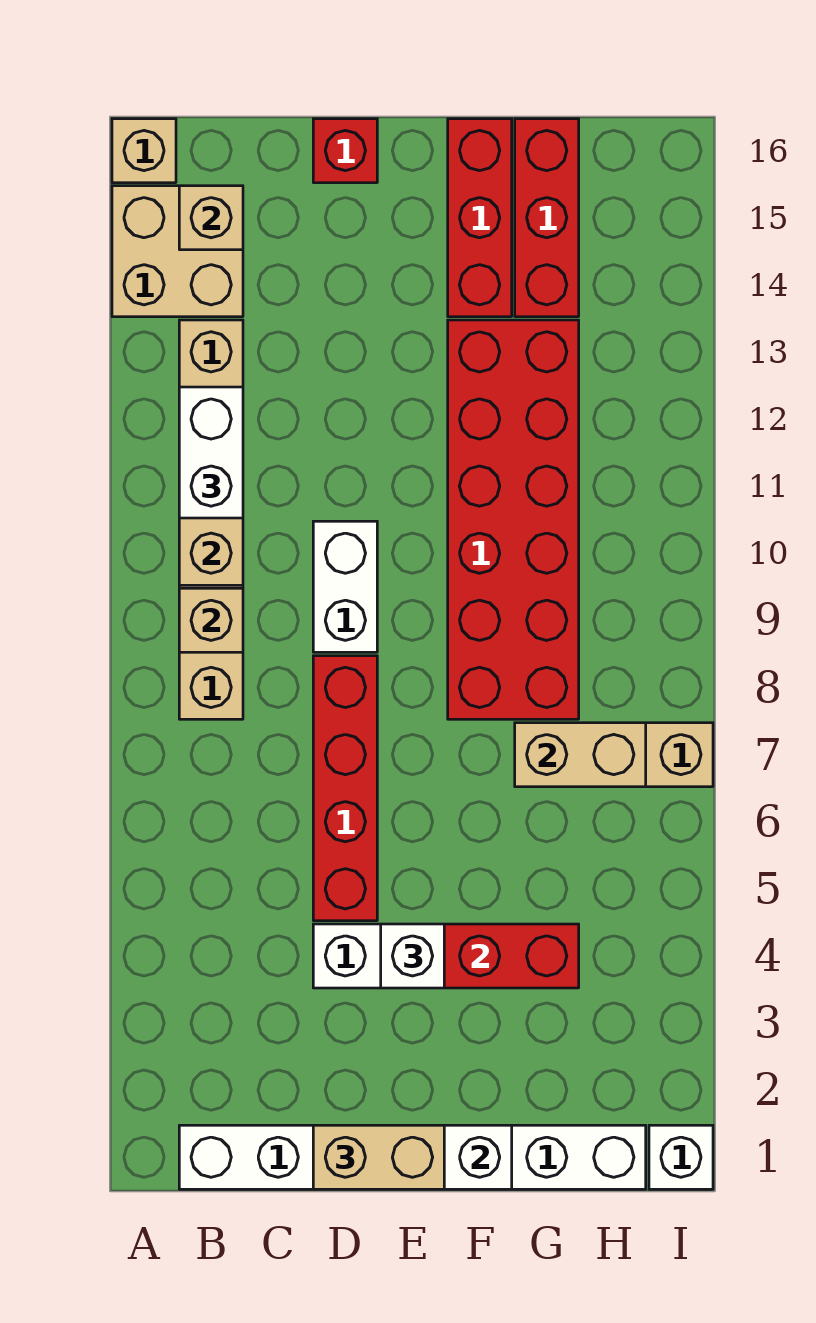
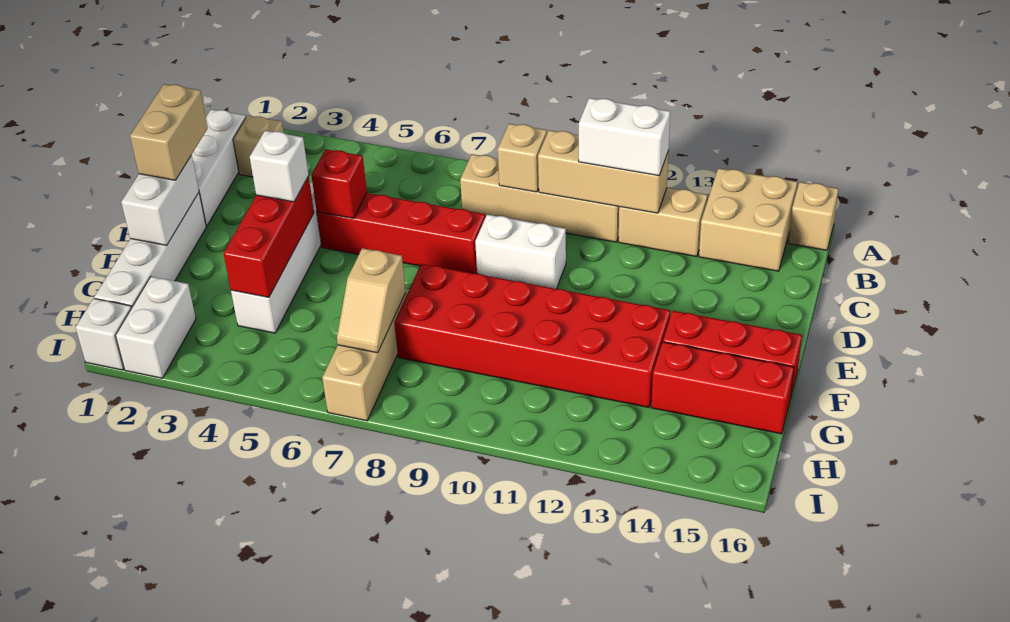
tan 1x1 brick [179,186,243,250] -> tan 1x1 brick moved to [233,116,284,177]
red 1x1 brick [313,119,377,183] -> red 1x1 brick moved to [311,149,367,218]
tan 1x2 brick [515,723,646,787] -> tan 1x2 slope [337,248,406,353]
none -> white 1x2 brick [115,277,196,378]

